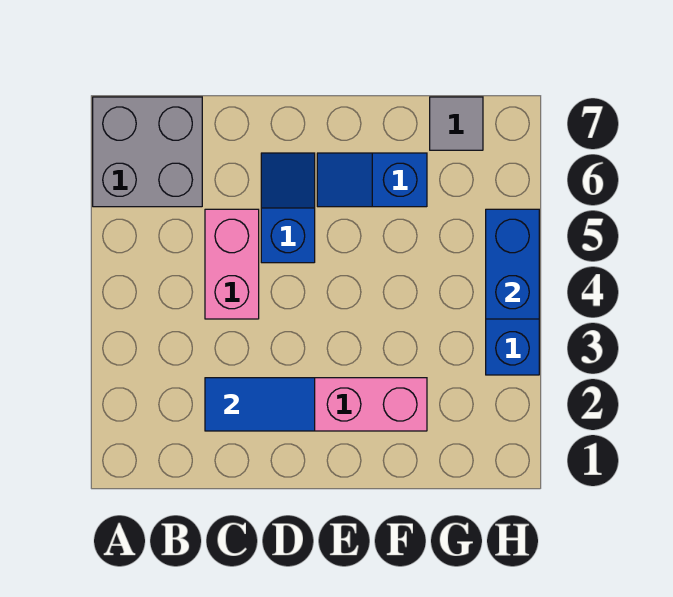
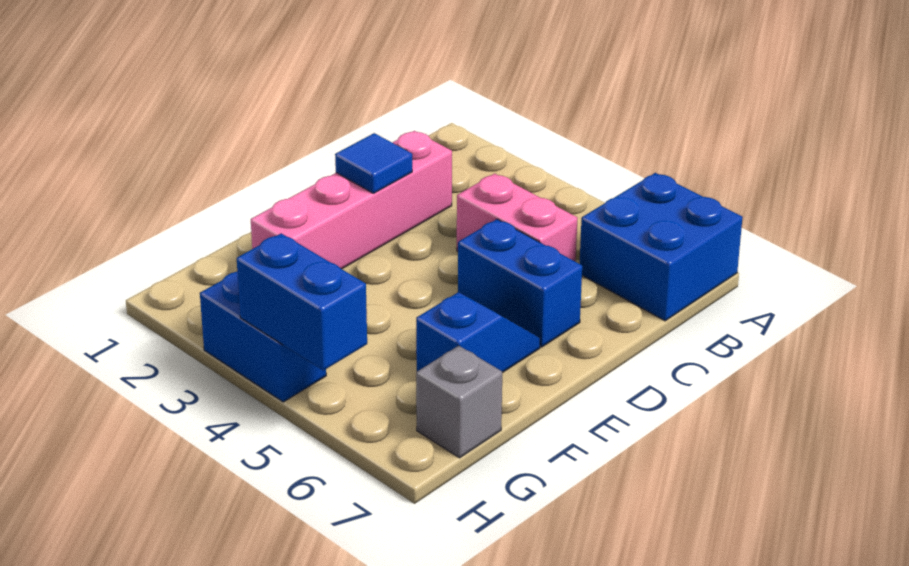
grey 2x2 brick [93,97,202,207] -> blue 2x2 brick [580,173,743,321]
blue 1x2 tile [205,378,315,431] -> blue 1x1 tile [335,133,412,193]
blue 1x2 slope [261,153,315,263] -> blue 1x2 brick [458,219,582,347]
grey 1x1 tile [430,97,483,150] -> grey 1x1 brick [416,346,502,458]

